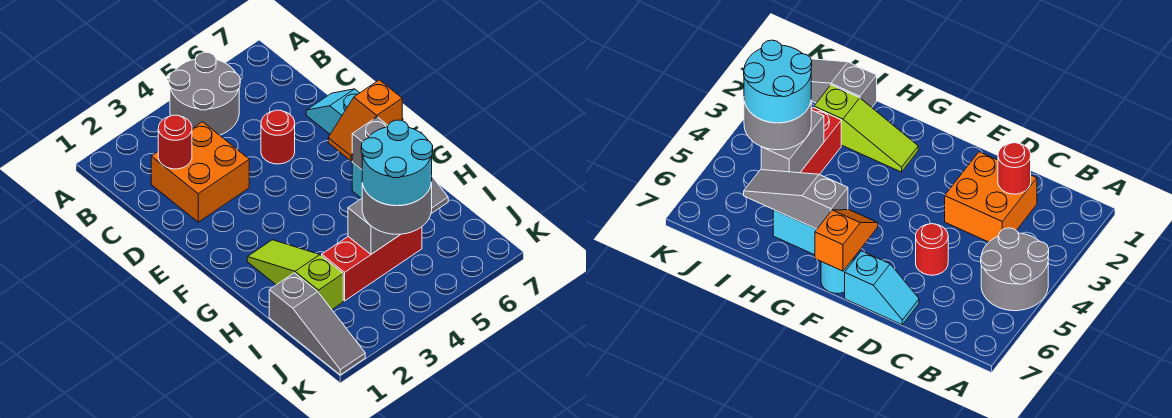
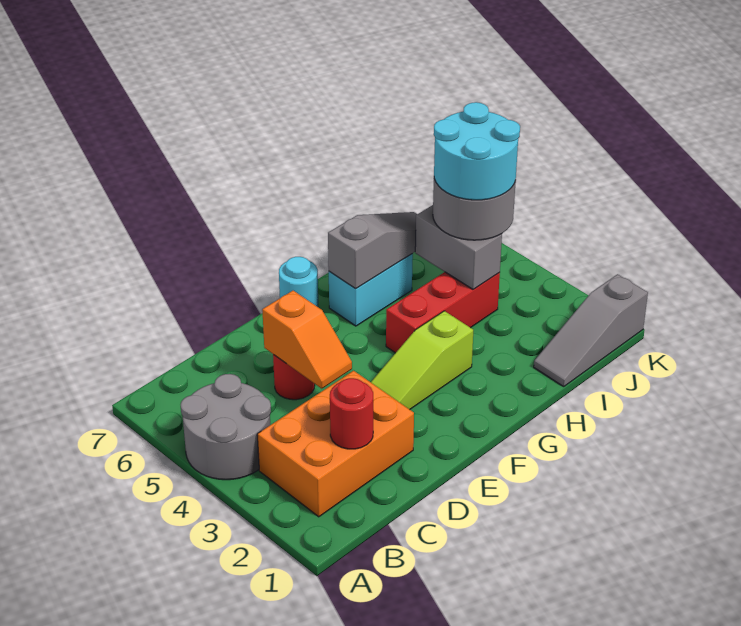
orange 2x2 brick [151,122,249,222] -> orange 2x3 brick [257,371,414,517]
cyan 1x2 slope [306,89,359,134] -> none
orange 1x2 slope [328,80,402,161] -> orange 1x2 slope moved to [262,291,352,389]
lime 1x3 slope [247,240,343,309] -> lime 1x3 slope moved to [371,311,473,409]
grey 1x3 slope [269,273,365,375] -> grey 1x3 slope turned to [534,274,648,387]
red 1x3 brick [322,227,422,301] -> red 1x3 brick turned to [386,272,500,353]

